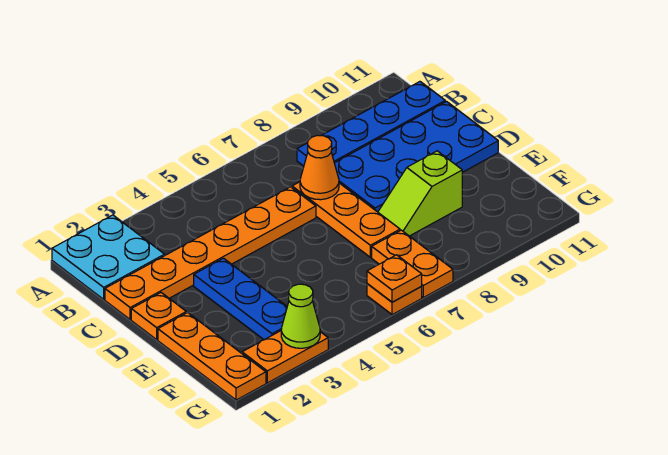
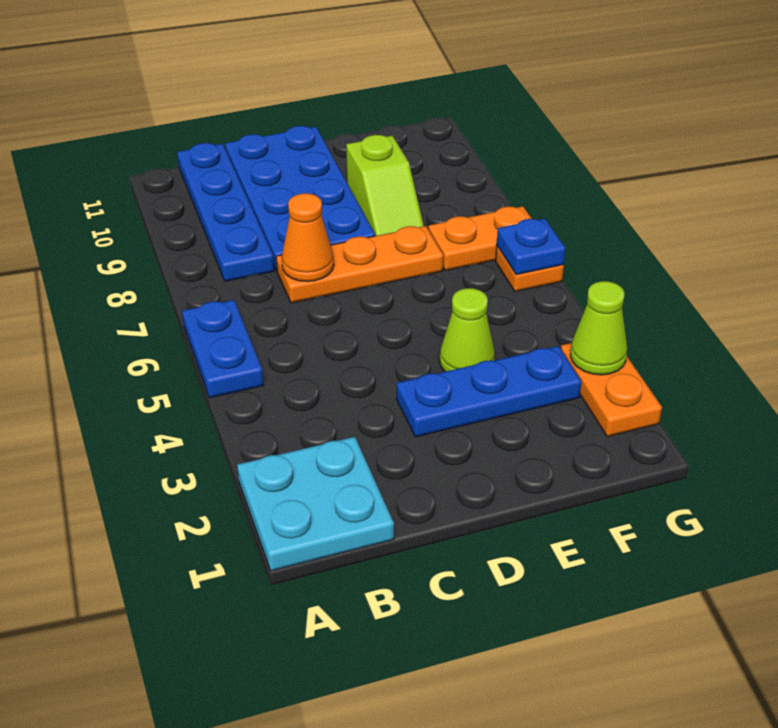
none -> blue 1x2 plate [182,300,264,398]
orange 1x6 plate [105,187,316,320] -> none
orange 1x1 plate [131,293,186,340] -> none
orange 1x3 plate [158,313,266,400] -> none
none -> lime 1x1 cone [440,288,495,372]
orange 1x1 plate [367,255,422,302] -> blue 1x1 plate [497,219,566,275]

